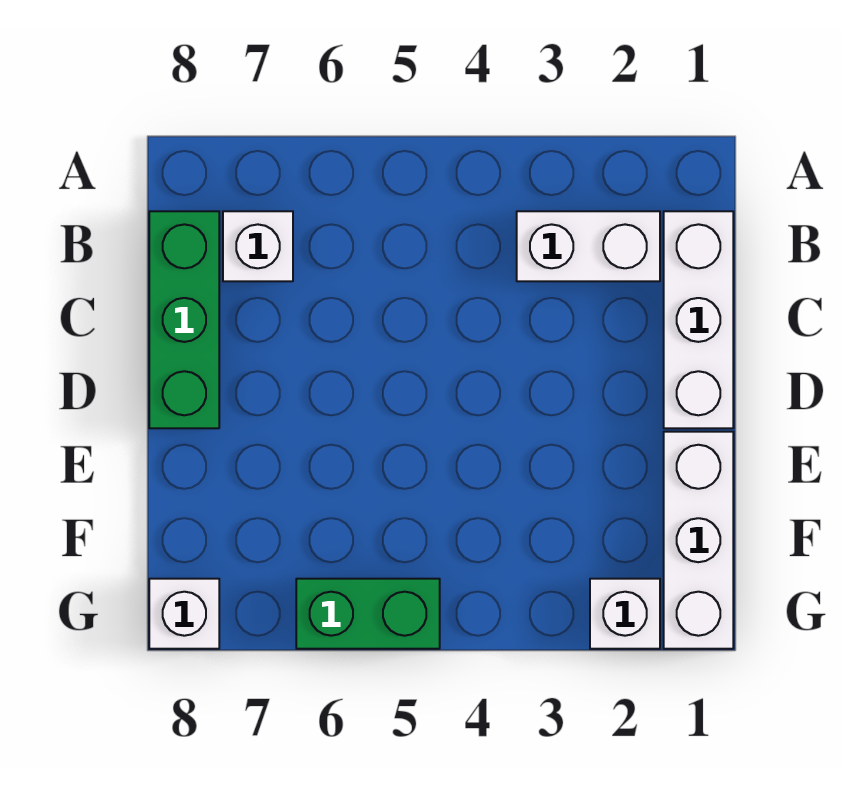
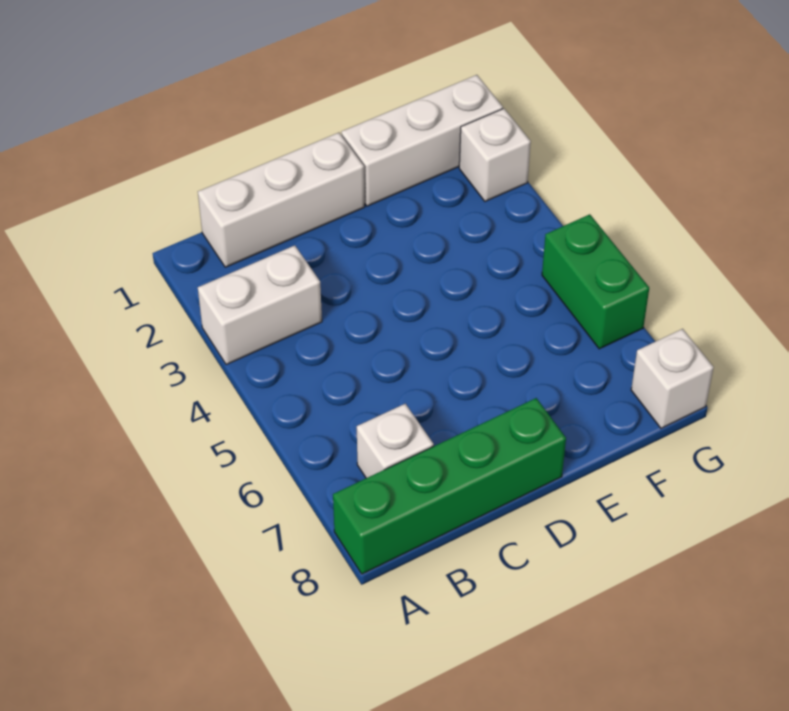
white 1x2 brick [517,211,660,281] -> white 1x2 brick turned to [198,245,322,365]
green 1x3 brick [149,211,219,428] -> green 1x4 brick [333,398,566,574]

